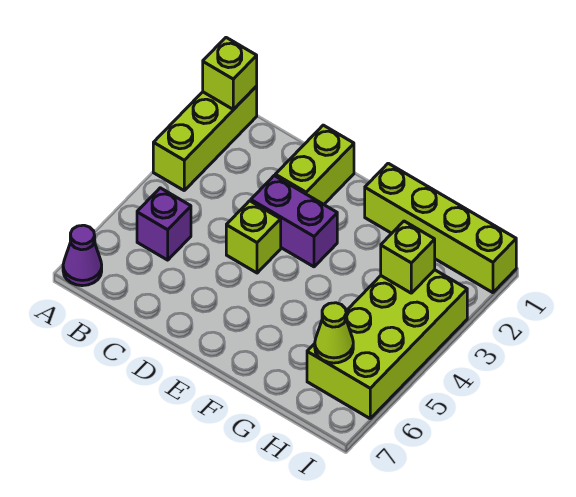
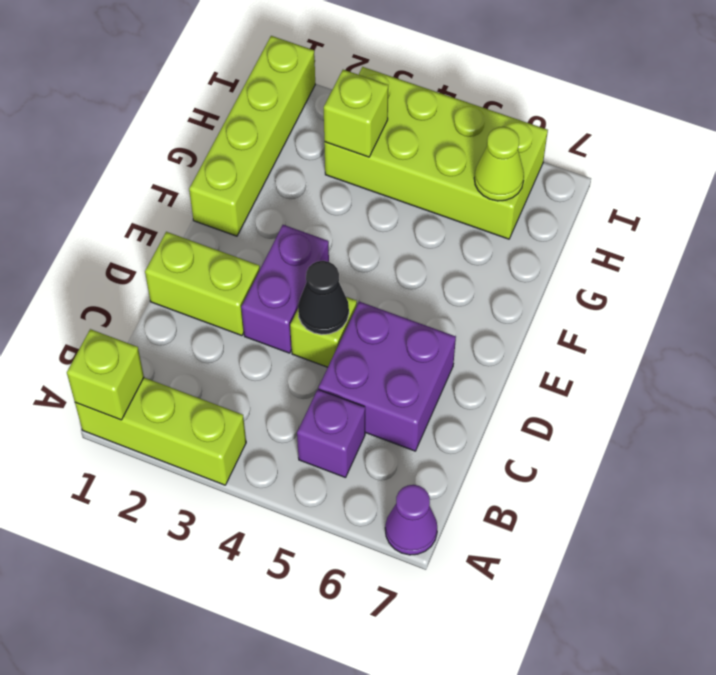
none -> purple 2x2 brick [319,301,456,451]
none -> black 1x1 cone [298,261,349,335]

